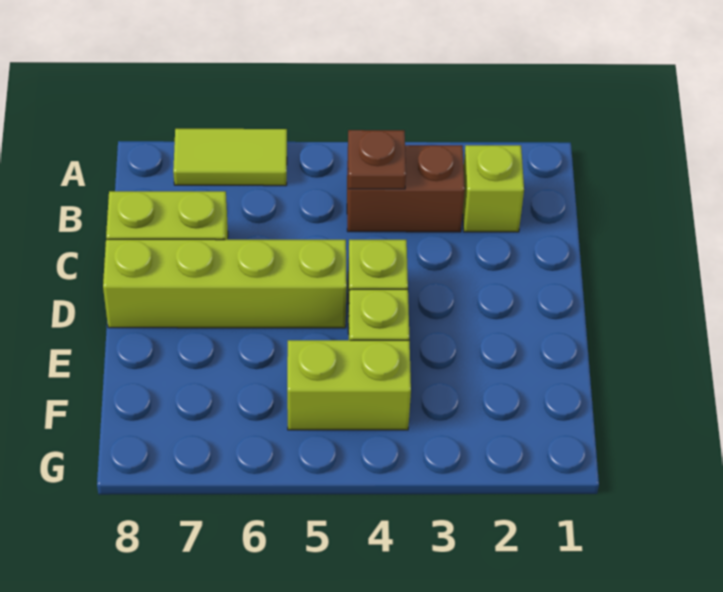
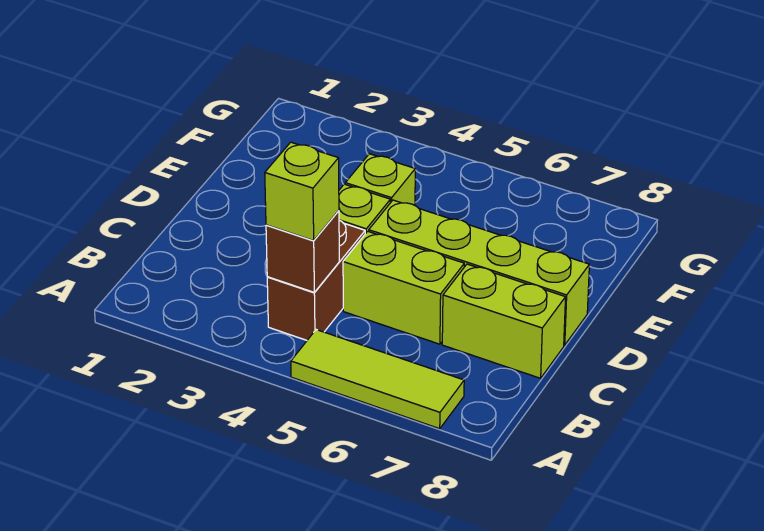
lime 1x2 tile [173,129,287,186] -> lime 1x3 tile [291,330,464,429]
lime 1x1 brick [463,145,524,232] -> lime 1x1 brick moved to [265,142,339,241]
brown 1x2 brick [347,145,465,232] -> brown 1x2 brick turned to [267,220,365,340]
brown 1x1 plate [348,130,406,189] -> brown 1x1 brick [266,211,339,292]
lime 1x2 brick [287,340,411,430] -> lime 1x2 brick moved to [343,231,464,344]

